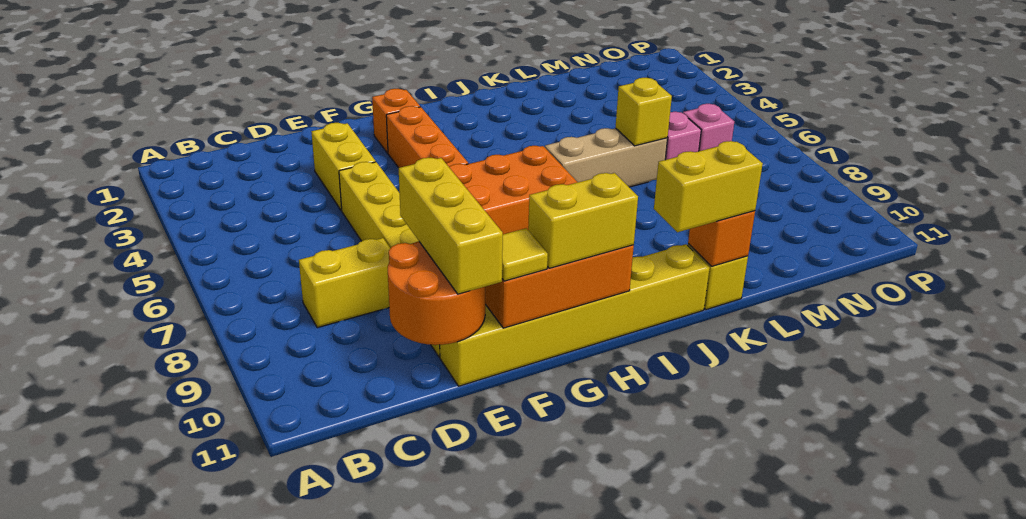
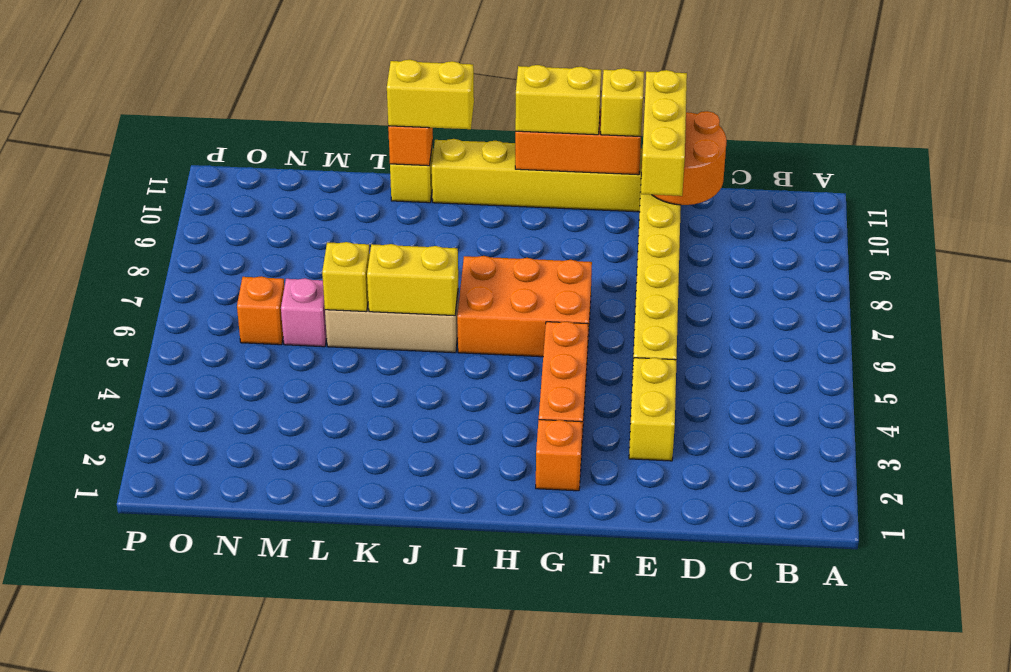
yellow 1x2 brick [299,238,390,328] -> yellow 1x2 brick moved to [367,244,458,316]
yellow 1x1 tile [502,228,548,281] -> yellow 1x1 brick [601,68,644,136]
pink 1x1 brick [683,104,735,151] -> orange 1x1 brick [237,276,284,345]

